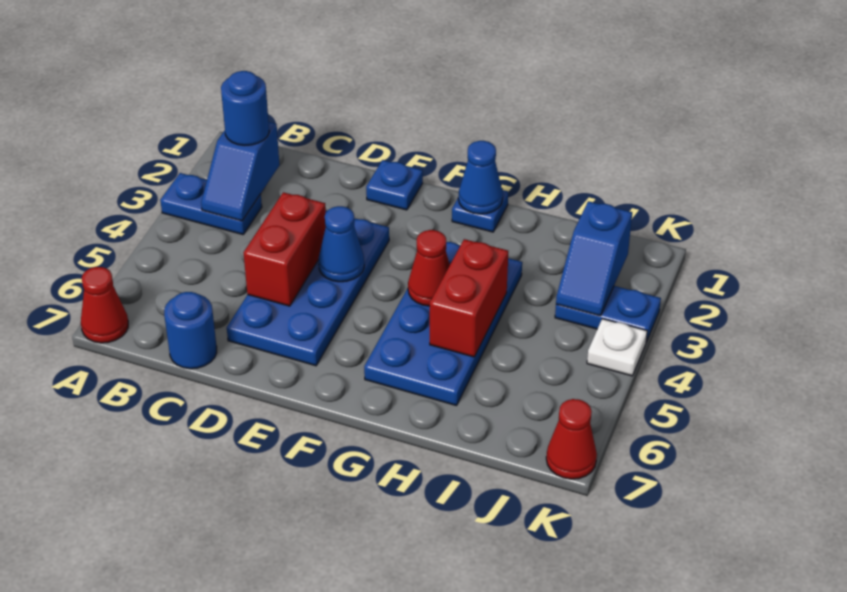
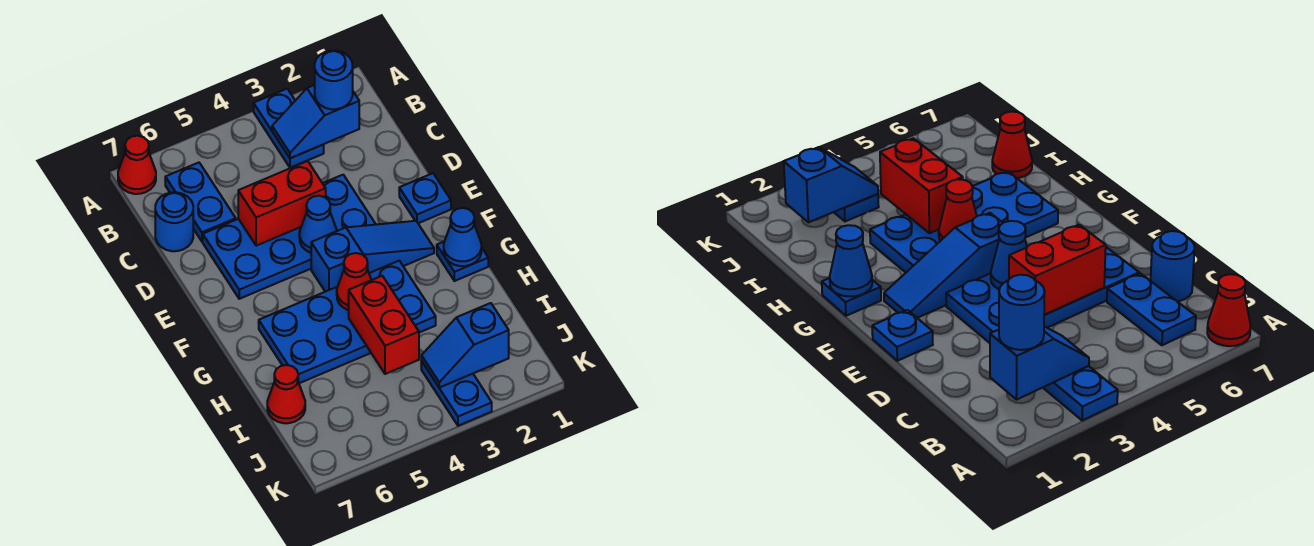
none -> blue 1x2 plate [165,163,236,241]
none -> blue 1x3 slope [311,221,434,292]
red 1x2 brick [430,239,508,357] -> red 1x2 brick turned to [349,276,419,374]
white 1x1 plate [587,319,647,376] -> none
red 1x1 cone [546,399,597,479] -> red 1x1 cone moved to [267,365,305,423]

